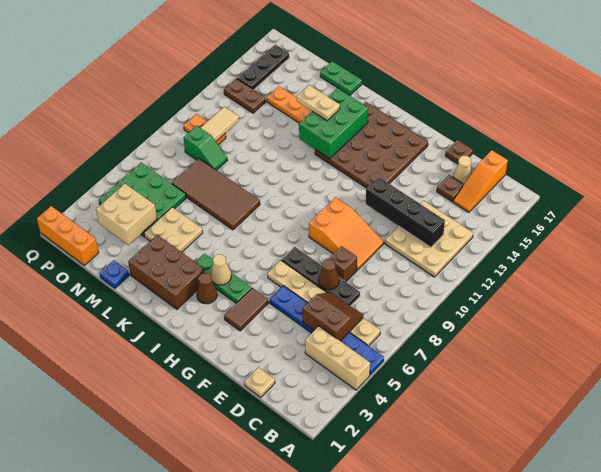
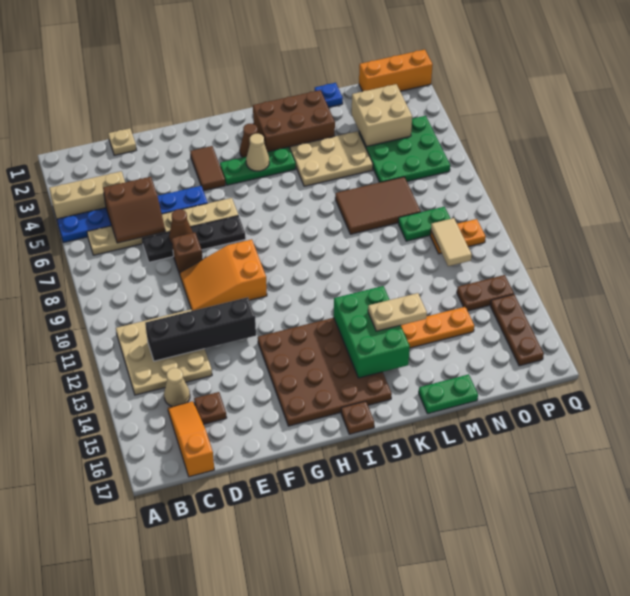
tan 1x1 cone [453,156,472,184] -> tan 1x1 cone moved to [164,368,190,406]
brown 1x1 plate [445,140,473,164] -> brown 1x1 plate moved to [341,401,374,434]
brown 2x4 tile [172,159,260,230] -> brown 2x3 tile [335,177,421,234]
tan 2x2 plate [144,207,203,252] -> tan 2x3 plate [290,131,373,186]
green 1x2 slope [184,126,227,170] -> green 1x2 plate [398,207,450,241]
black 1x3 plate [237,45,289,90] -> brown 1x3 plate [490,294,544,366]

